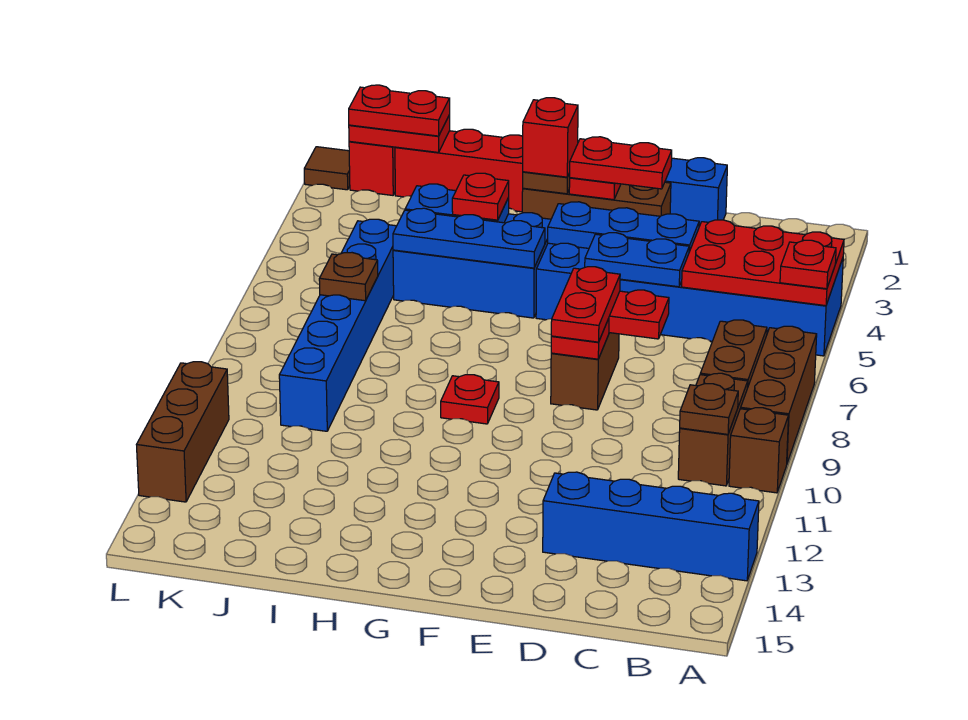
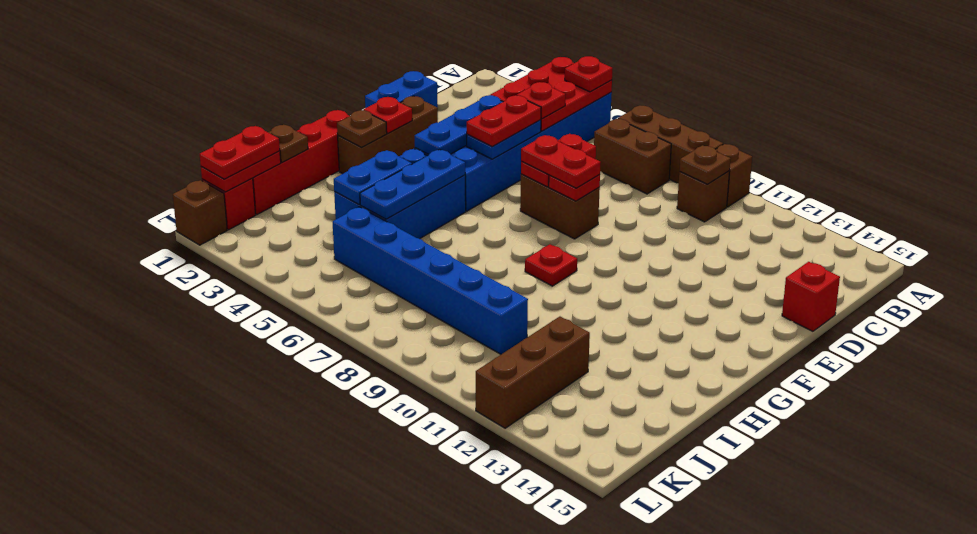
blue 1x4 brick [543,472,759,581] -> none
brown 1x2 brick [678,373,748,486] -> brown 1x1 brick [677,171,730,222]
red 1x2 plate [570,137,672,189] -> red 1x2 plate moved to [467,95,541,147]
red 1x1 brick [523,98,578,177] -> red 1x1 brick moved to [782,262,840,331]
red 1x1 plate [452,173,509,220] -> red 1x1 plate moved to [517,82,565,119]
brown 1x1 plate [319,253,378,301] -> brown 1x1 plate moved to [268,125,308,162]
brown 1x1 tile [304,147,350,190] -> brown 1x1 brick [173,180,227,245]
brown 1x3 brick [137,362,229,502] -> brown 1x3 brick turned to [476,317,590,428]

